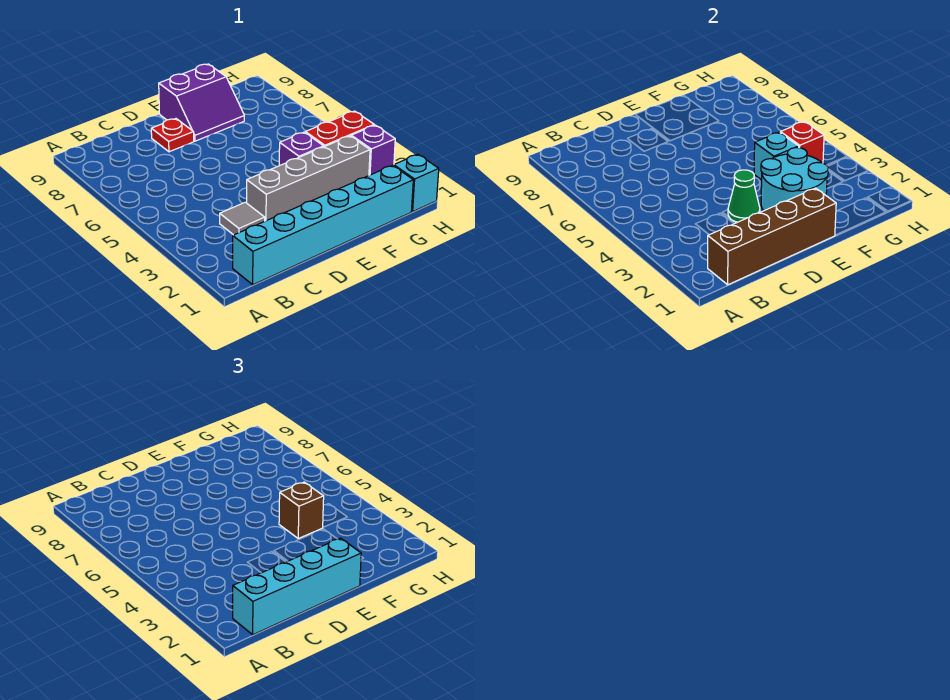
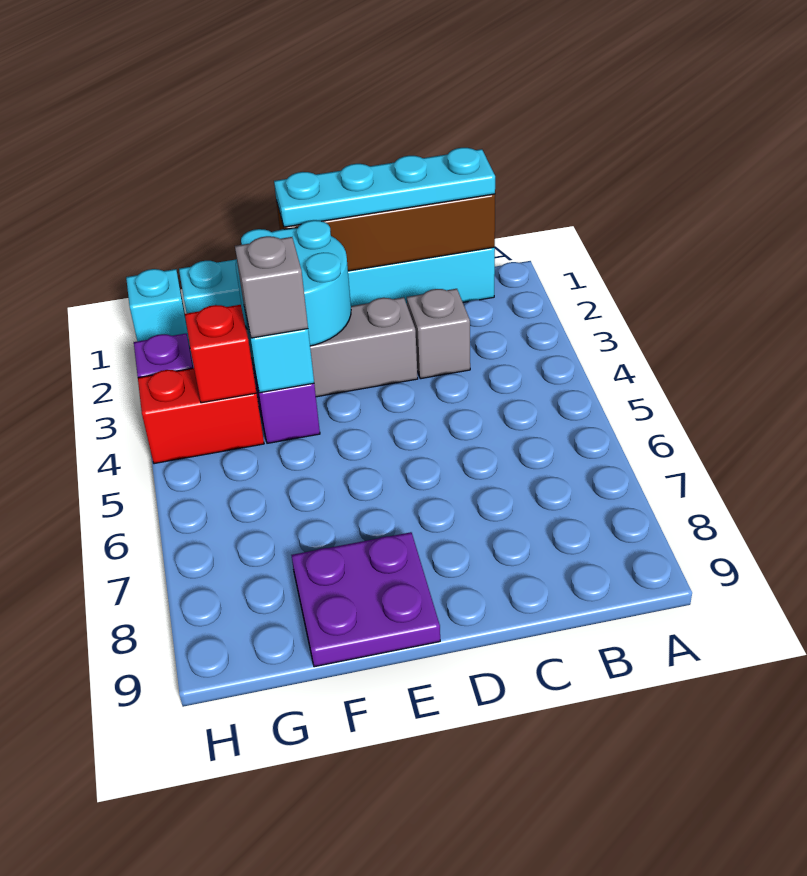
cyan 1x4 brick [233,538,361,635] -> cyan 1x4 plate [274,148,495,227]
grey 1x1 tile [220,202,265,235] -> grey 1x1 brick [407,289,470,379]
green 1x1 cone [728,170,760,222] -> none
red 1x1 plate [151,119,194,152] -> none
purple 2x2 slope [159,64,244,141] -> purple 2x2 plate [291,532,440,667]
brown 1x1 brick [279,482,324,538] -> grey 1x1 brick [235,236,308,338]

